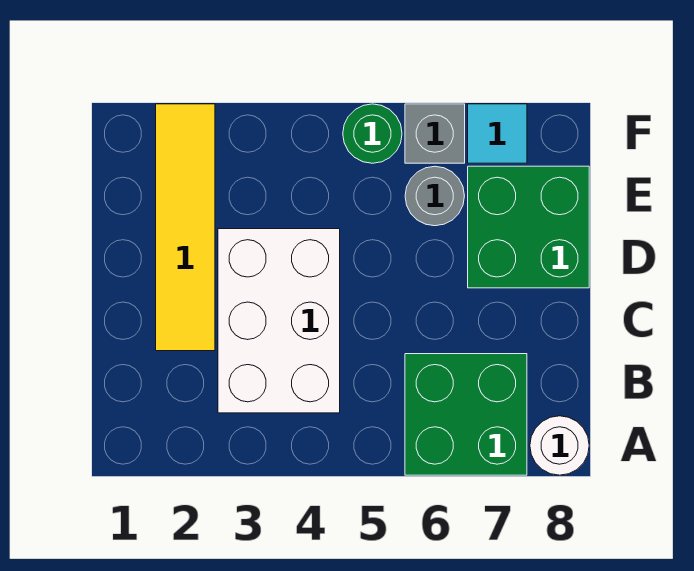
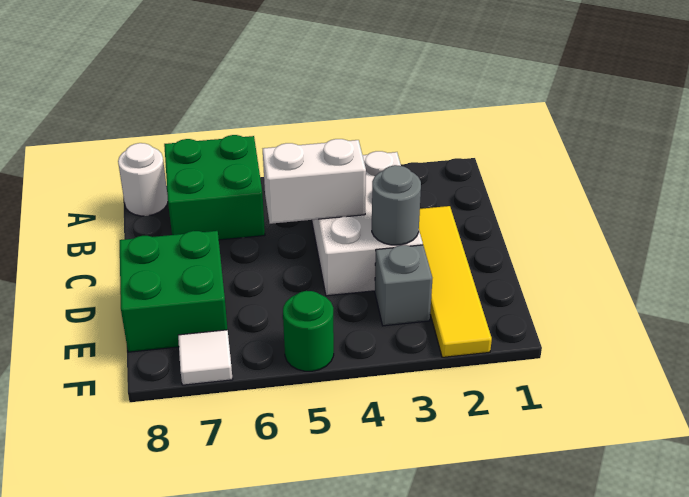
none -> white 1x2 brick [263,139,366,224]
grey 1x1 round brick [405,166,464,226] -> grey 1x1 round brick moved to [372,165,421,245]
grey 1x1 brick [405,104,465,163] -> grey 1x1 brick moved to [375,245,432,326]
cyan 1x1 tile [468,104,527,163] -> white 1x1 tile [178,330,233,385]

